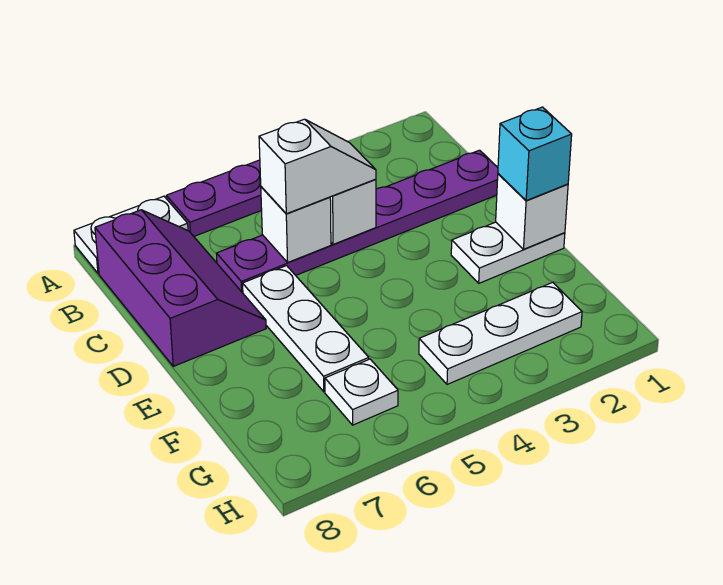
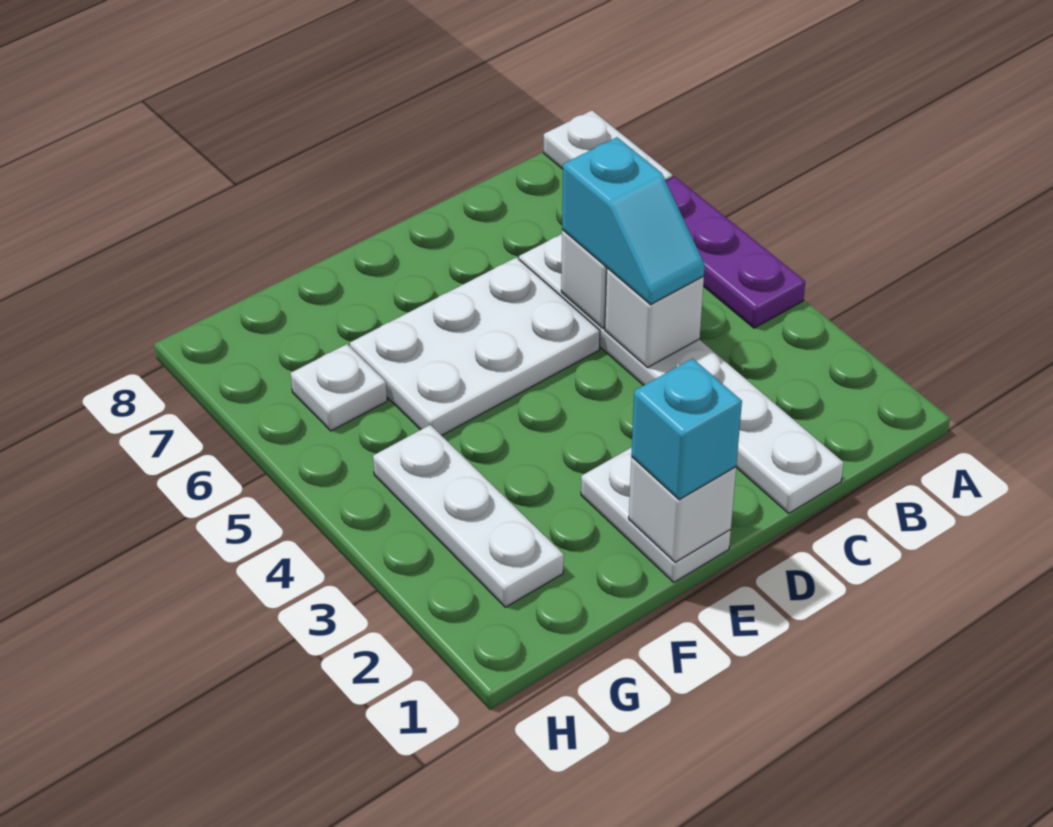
purple 2x3 slope [95,210,266,366] -> none
purple 1x6 plate [216,150,498,293] -> white 1x6 plate [519,234,844,513]
white 1x2 slope [259,119,376,214] -> cyan 1x2 slope [562,137,705,305]
white 1x3 plate [243,266,369,392] -> white 2x3 plate [350,257,600,436]

